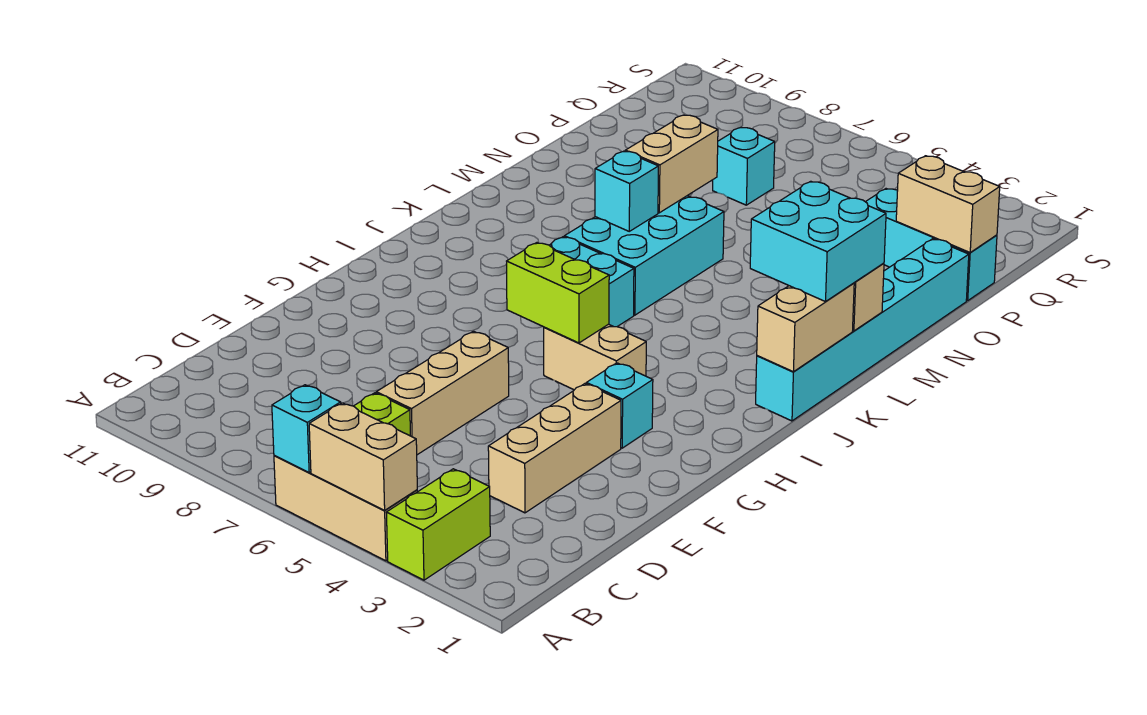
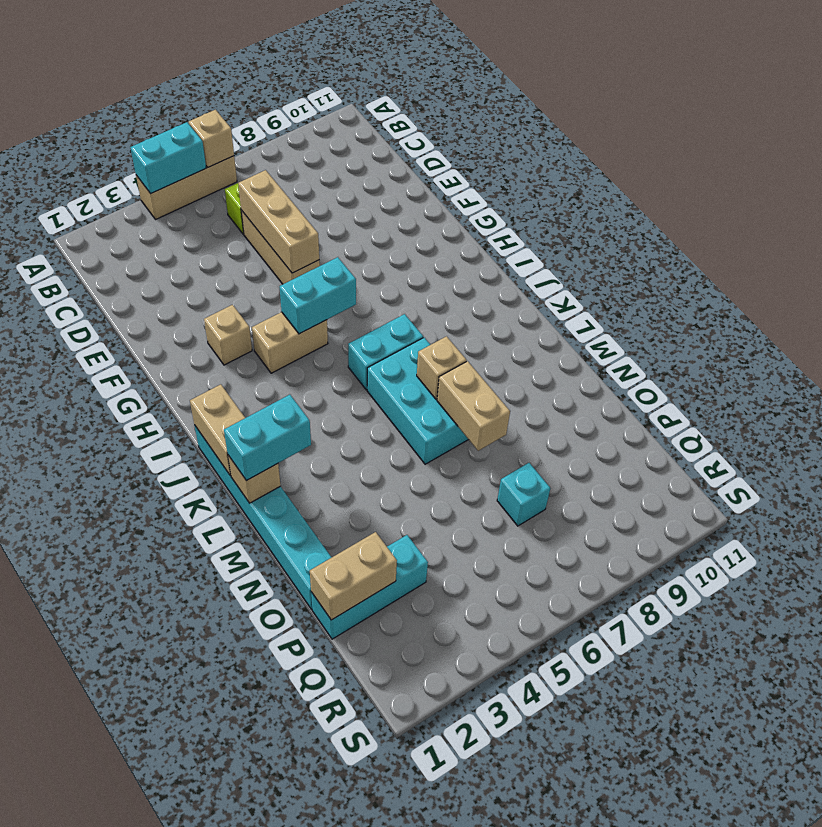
lime 1x2 brick [386,469,490,580] -> none
tan 1x2 brick [309,403,417,510] -> cyan 1x2 brick [130,122,206,194]
cyan 1x1 brick [272,385,341,472] -> tan 1x1 brick [189,110,234,167]
tan 1x3 brick [488,384,621,513] -> tan 1x3 brick moved to [238,170,319,273]
cyan 1x1 brick [586,363,653,448] -> tan 1x1 brick [204,305,252,365]
lime 1x2 brick [507,243,609,343] -> cyan 1x2 brick [280,257,356,334]
cyan 2x2 brick [750,181,886,302] -> cyan 1x2 brick [224,395,311,481]
cyan 1x1 brick [595,151,658,231] -> tan 1x1 brick [417,336,467,399]

